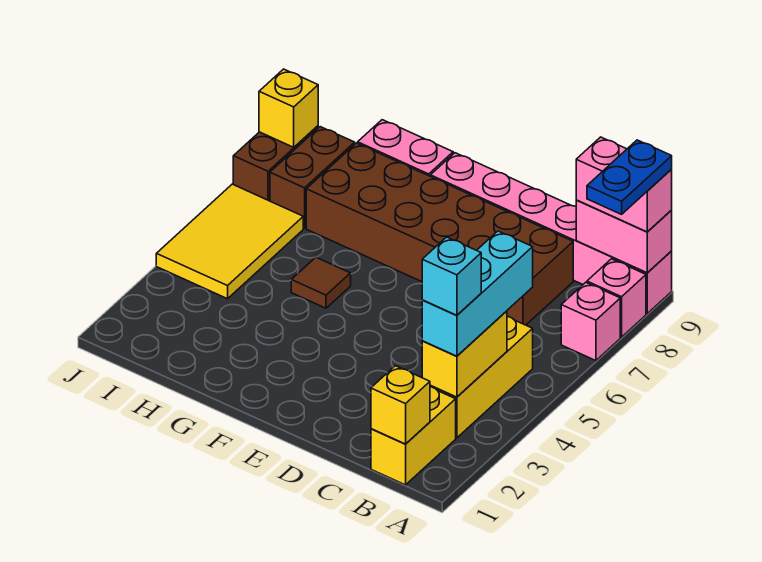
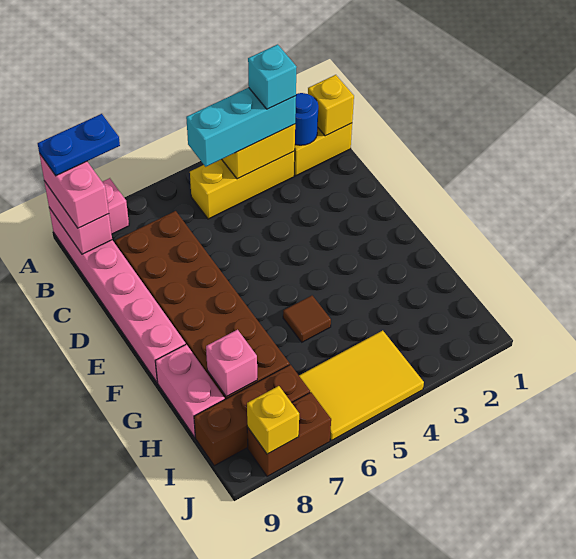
pink 1x1 brick [561,282,620,361] -> pink 1x1 brick moved to [206,330,257,397]
none -> blue 1x1 round brick [295,93,318,145]
brown 1x2 brick [270,127,355,228] -> brown 1x3 brick [194,365,310,466]

